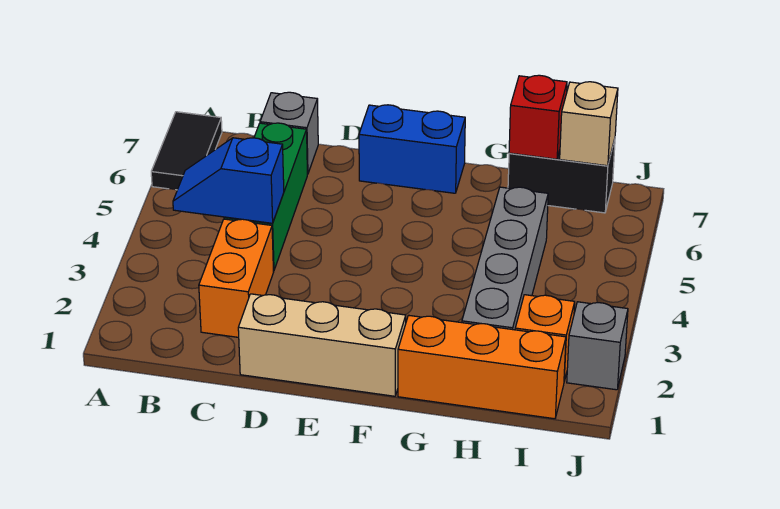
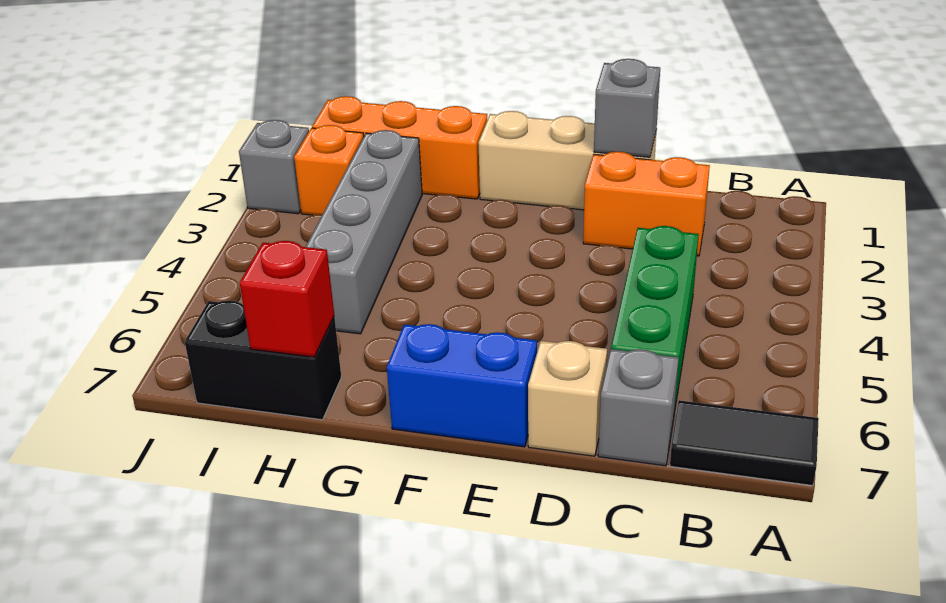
black 1x2 tile [151,112,222,190] -> black 1x2 tile turned to [670,400,819,486]
blue 1x2 slope [173,138,284,223] -> none
orange 1x2 brick [199,219,274,337] -> orange 1x2 brick turned to [583,152,710,256]
none -> grey 1x1 brick [594,59,660,157]
tan 1x1 brick [560,82,618,166] -> tan 1x1 brick moved to [528,341,607,456]

